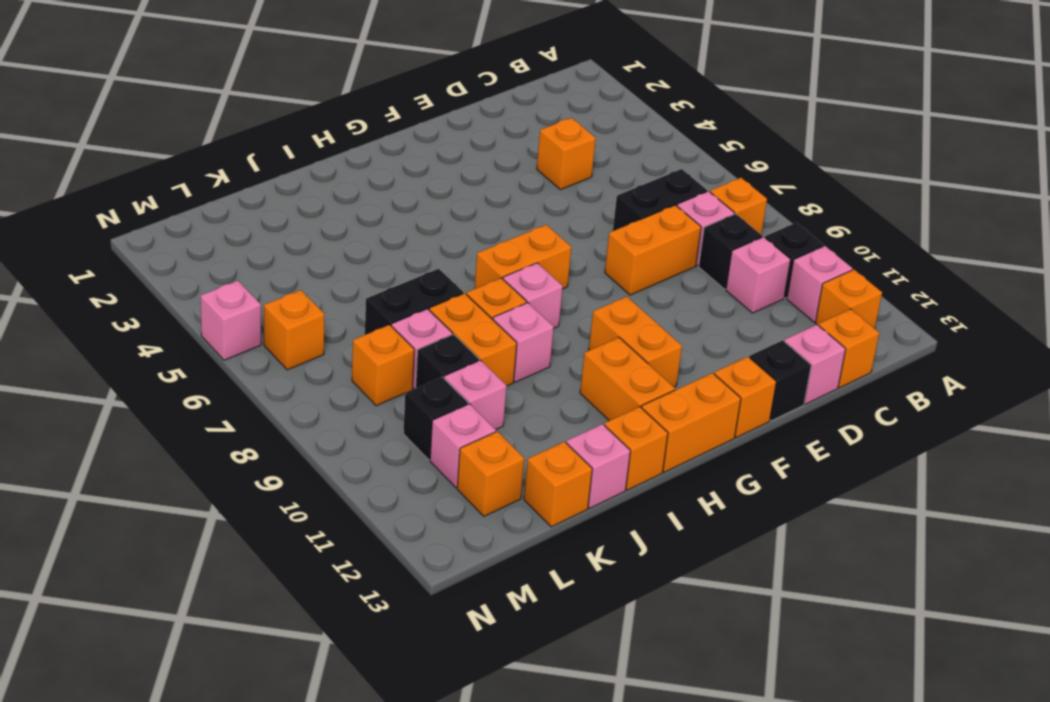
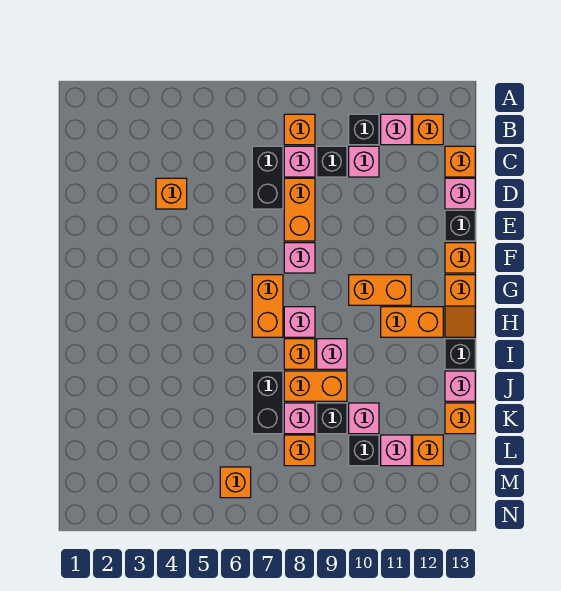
orange 1x2 brick [641,373,741,472] -> orange 1x2 slope [445,275,475,337]
orange 1x1 brick [604,407,668,490] -> black 1x1 brick [445,339,475,369]
pink 1x1 brick [201,281,261,360] -> pink 1x1 brick moved to [284,243,315,273]

